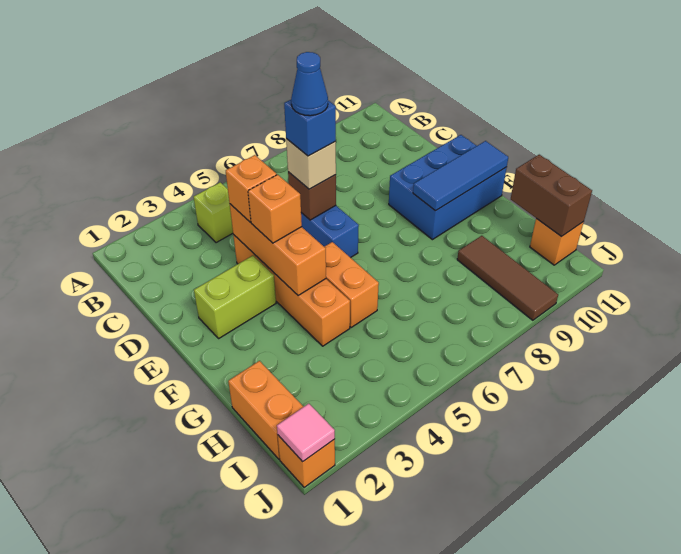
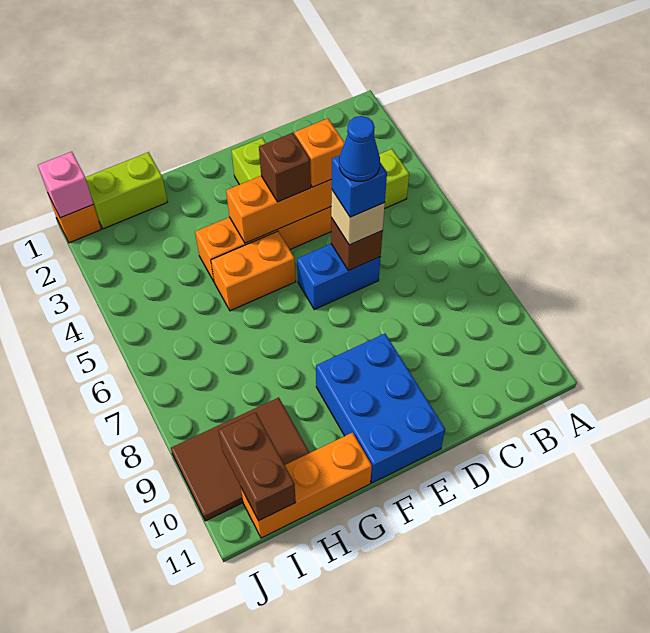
orange 1x1 brick [248,175,302,243] -> brown 1x1 brick [259,133,311,202]
blue 1x3 tile [413,141,508,211] -> none
orange 1x2 brick [228,361,303,459] -> lime 1x2 brick [85,152,167,229]
brown 1x3 tile [457,236,558,320] -> brown 2x3 tile [171,398,310,521]
brown 1x2 brick [511,155,592,237] -> brown 1x2 brick turned to [218,413,296,521]
orange 1x1 brick [530,219,584,265] -> orange 1x3 brick [241,433,372,538]
pink 1x1 tile [277,404,335,462] -> pink 1x1 brick [38,152,93,218]

